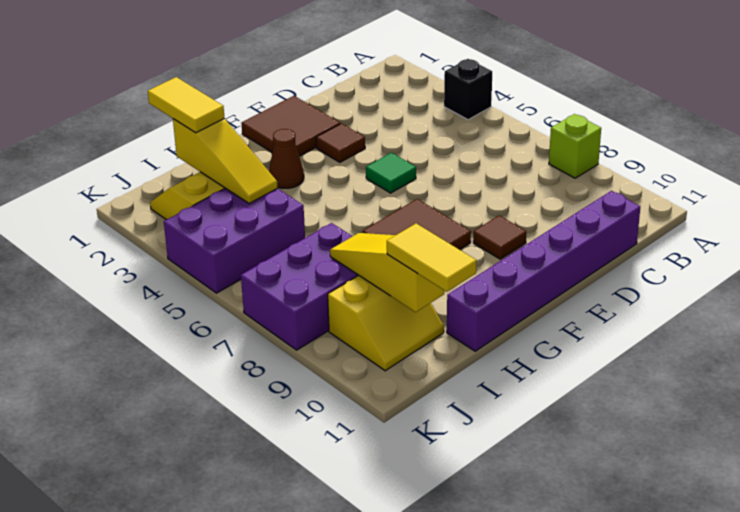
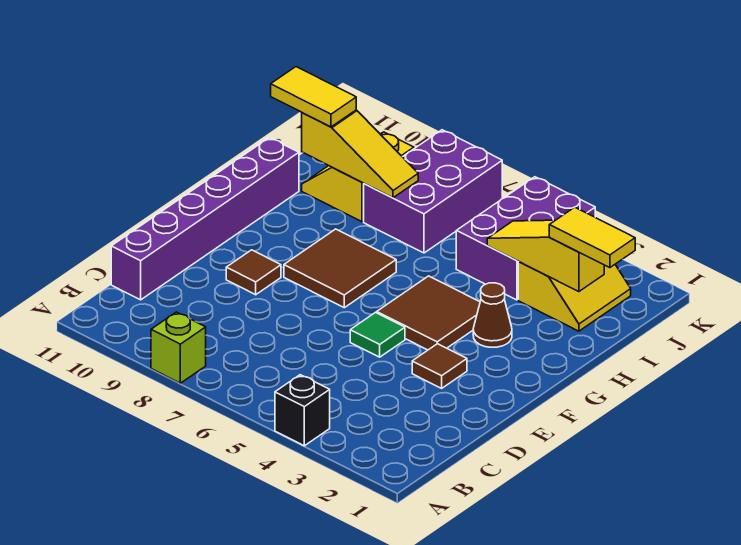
brown 2x2 tile [241,96,340,156] -> brown 2x2 tile moved to [377,276,480,350]

